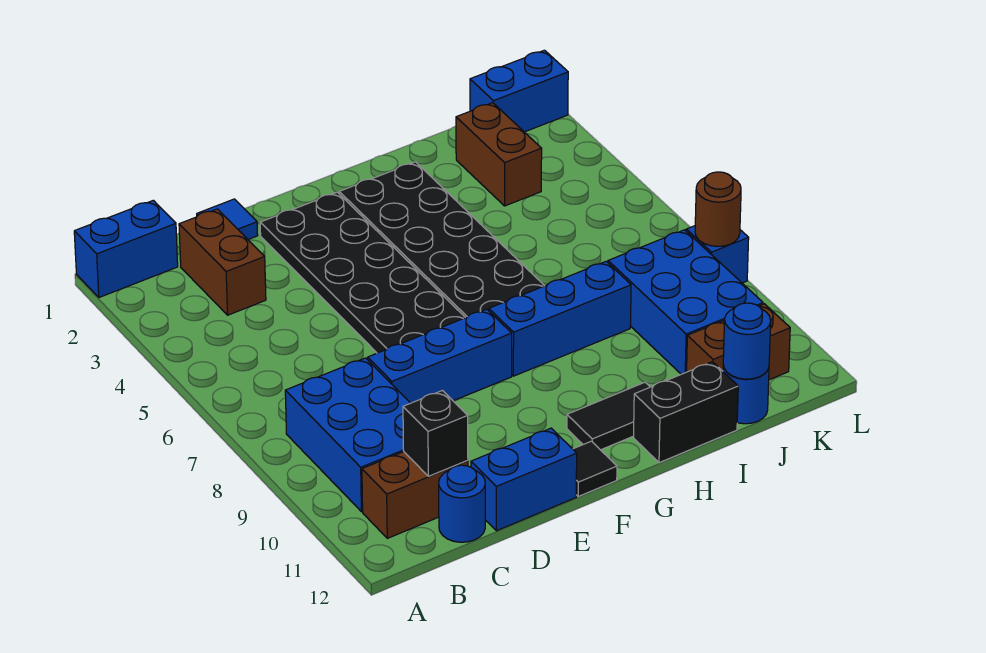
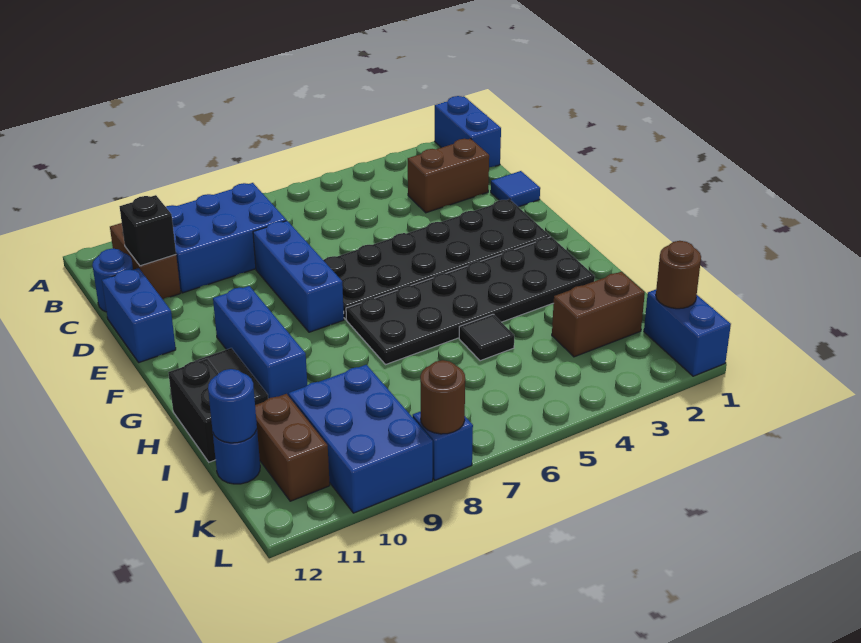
black 1x1 tile [573,441,617,496] -> black 1x1 tile moved to [459,314,514,361]
blue 1x3 brick [489,261,631,376] -> blue 1x3 brick moved to [213,286,307,399]
blue 2x3 brick [608,230,763,374] -> blue 2x3 brick turned to [289,365,433,513]
none -> brown 1x1 round brick [656,241,701,309]

